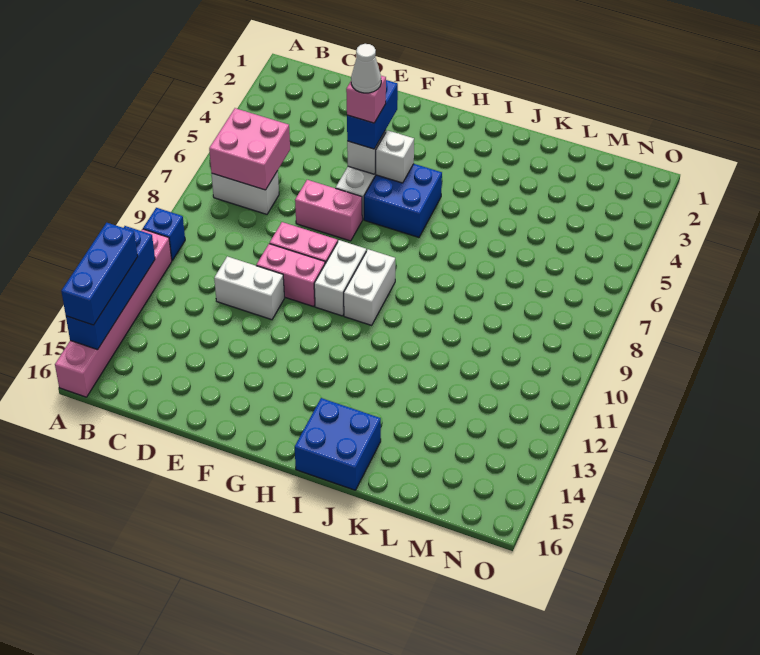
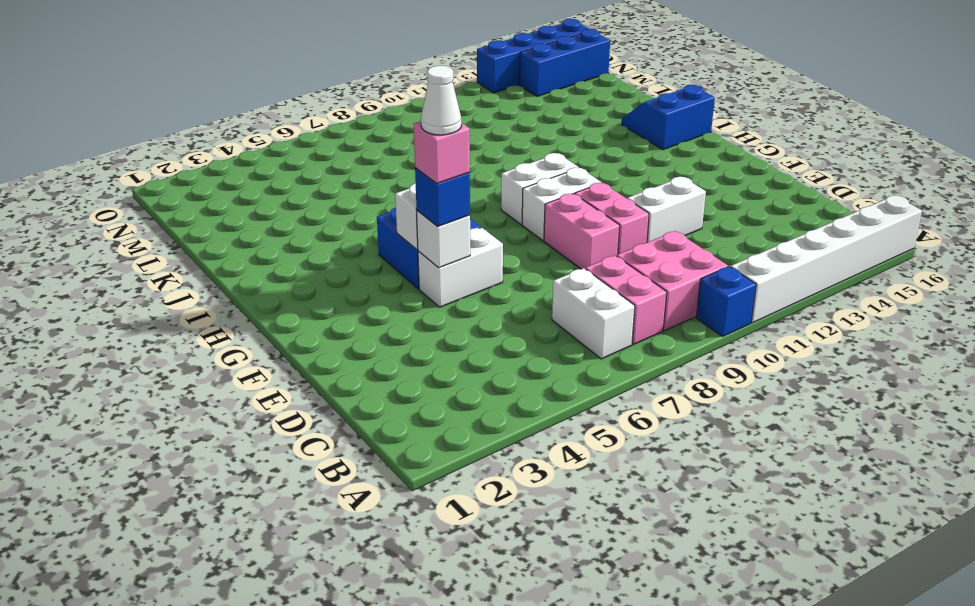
pink 1x6 brick [55,229,172,397] -> white 1x6 brick [731,195,922,323]
blue 1x4 brick [66,226,155,350] -> blue 1x4 brick moved to [477,19,589,93]
blue 1x3 brick [61,223,138,325] -> blue 1x3 brick moved to [520,29,610,96]
pink 2x2 brick [209,108,290,190] -> pink 2x2 brick moved to [617,231,728,330]
white 1x2 brick [214,256,284,320] -> white 1x2 brick turned to [627,177,706,242]
pink 1x2 brick [295,180,362,241] -> pink 1x2 brick moved to [585,255,667,345]
blue 1x2 brick [347,80,398,149] -> blue 1x1 brick [415,168,470,227]
blue 2x2 brick [295,398,381,490] -> blue 2x2 slope [622,85,715,150]

